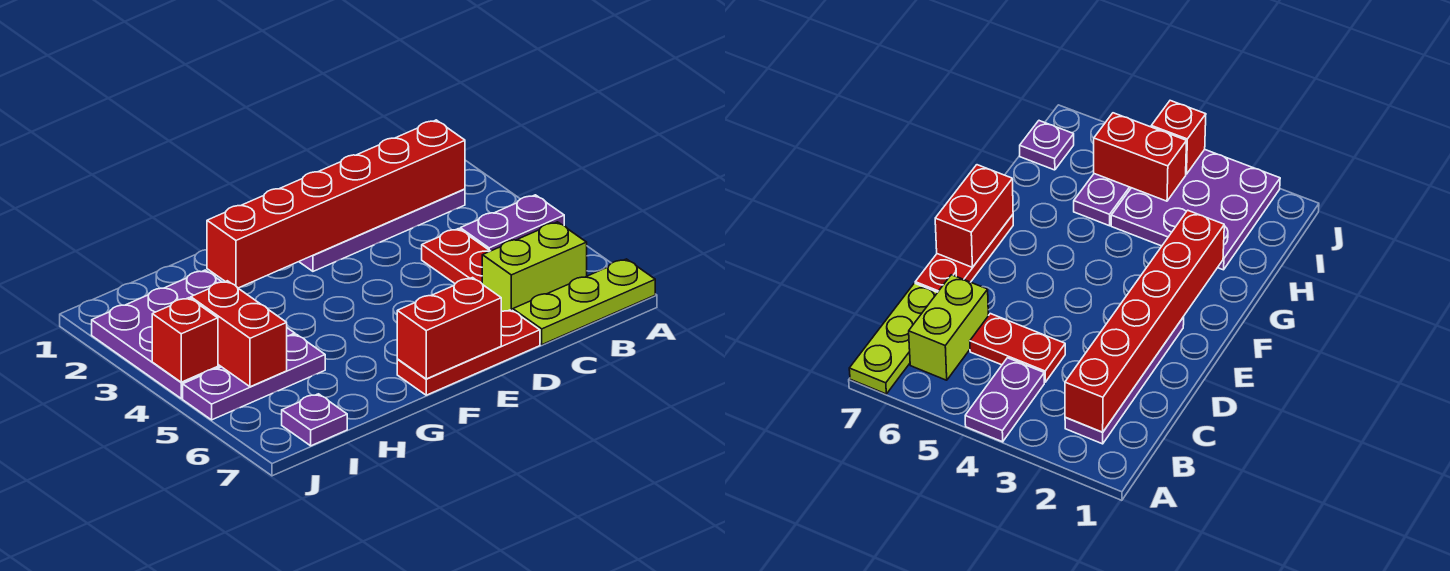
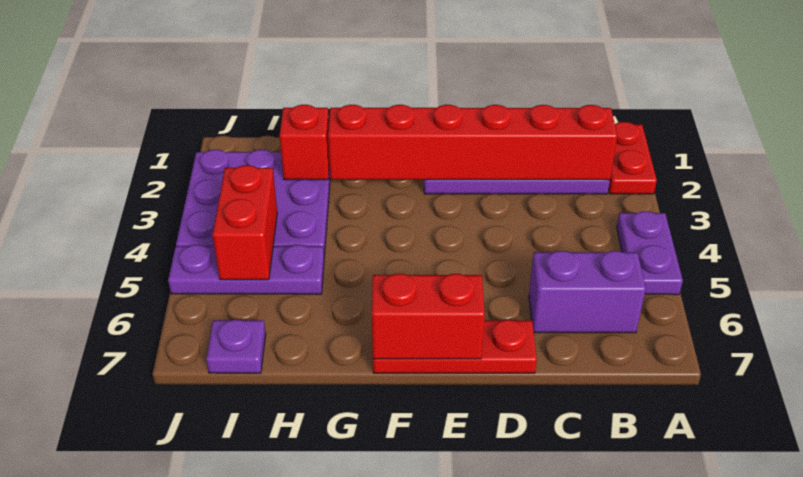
purple 1x2 plate [460,195,564,251] -> purple 1x2 plate turned to [617,211,683,295]
lime 1x3 plate [513,259,655,345] -> none
lime 1x2 brick [482,222,587,312] -> purple 1x2 brick [529,251,646,333]
red 1x2 plate [422,229,490,283] -> red 1x2 plate moved to [609,122,657,194]
red 1x1 brick [152,298,218,382] -> red 1x1 brick moved to [280,105,330,180]

